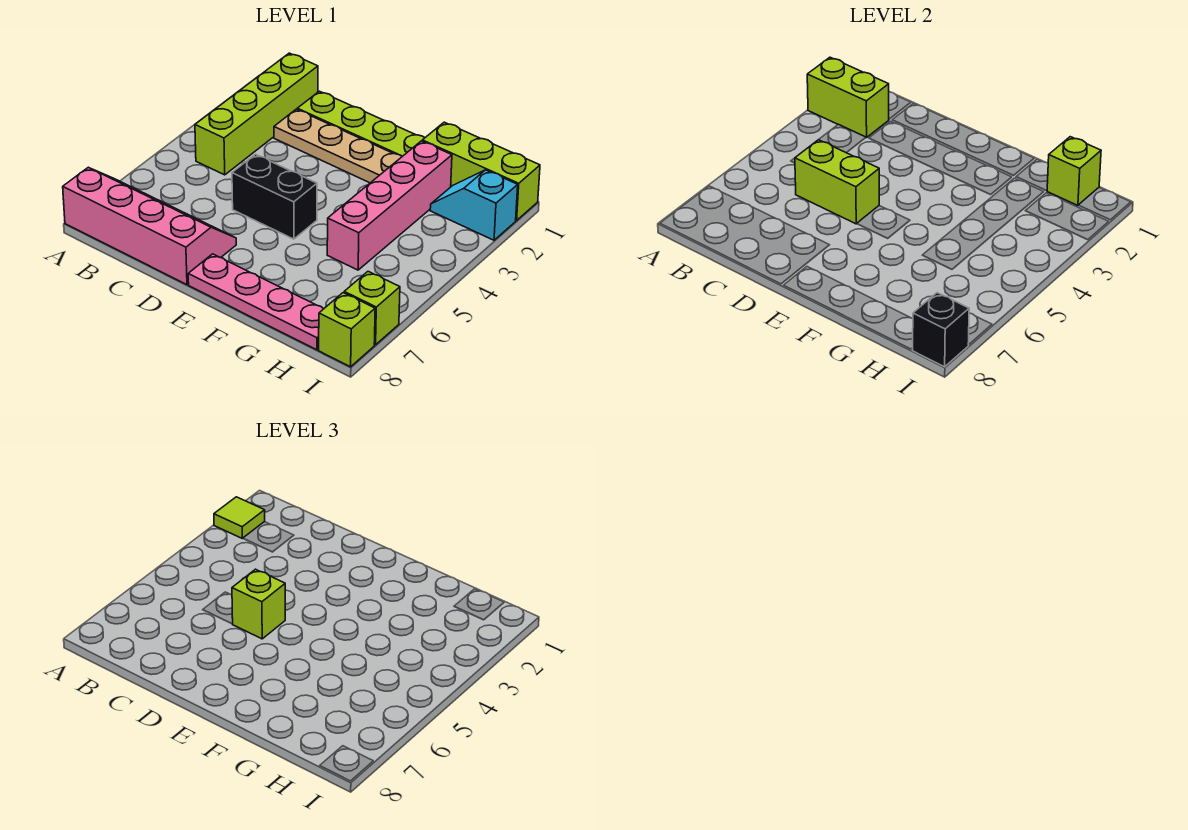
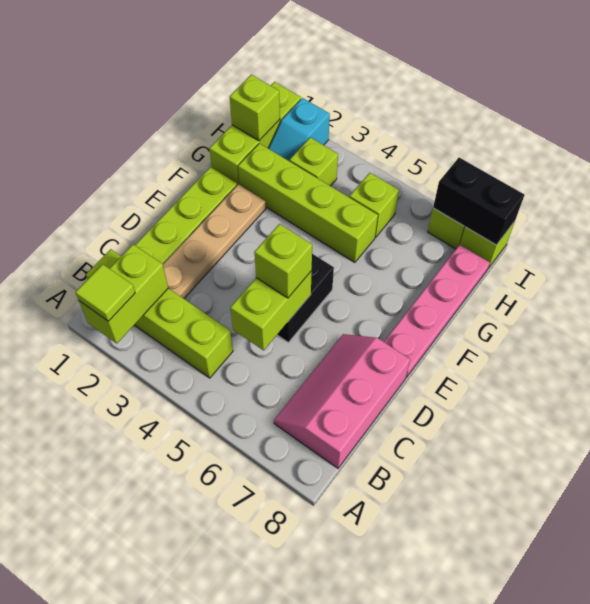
pink 2x4 slope [63,167,236,285] -> pink 2x3 slope [274,334,410,468]
pink 1x4 brick [327,141,452,270] -> lime 1x4 brick [238,143,378,263]
none -> lime 1x1 brick [290,137,338,186]
none -> lime 1x1 brick [349,173,399,237]
black 1x1 brick [913,293,969,367] -> black 1x2 brick [433,158,524,245]

